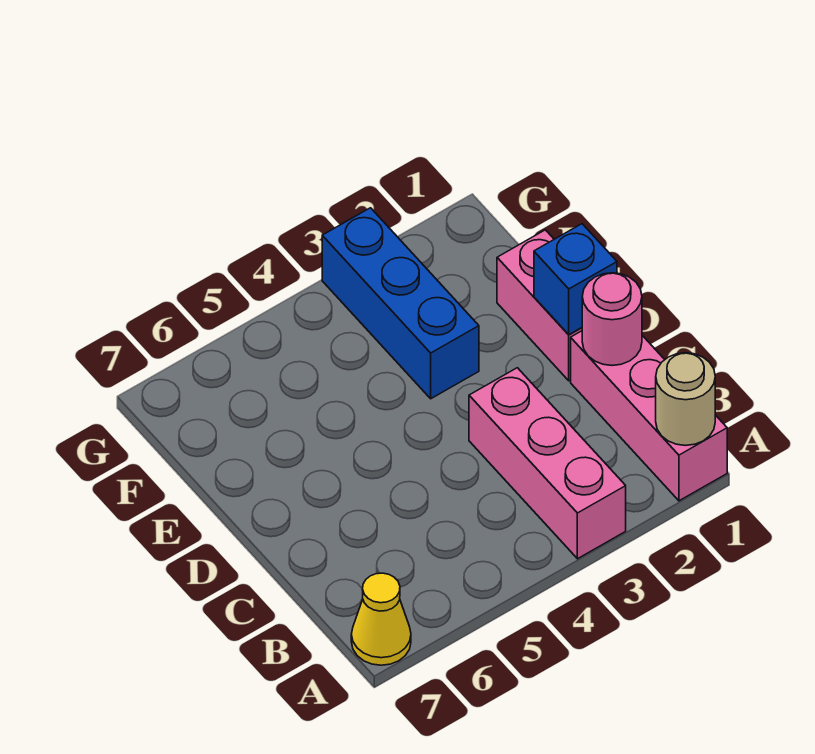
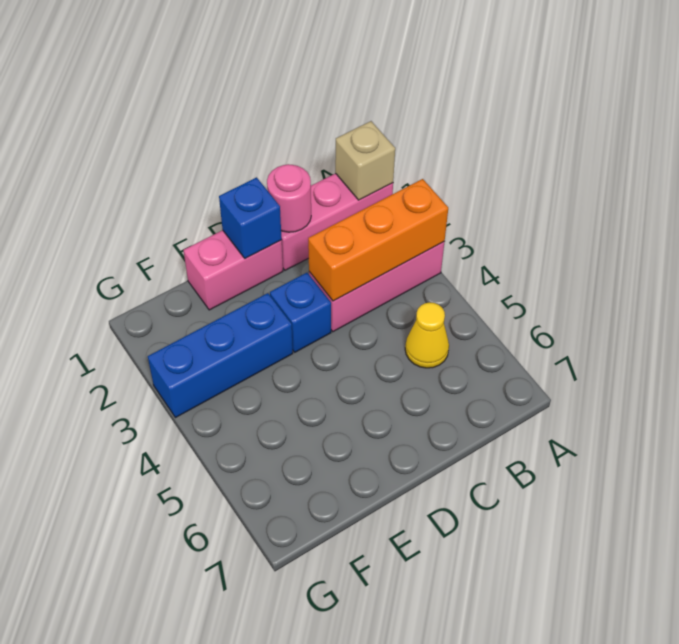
tan 1x1 round brick [656,353,715,445] -> tan 1x1 brick [335,121,395,200]
none -> orange 1x3 brick [308,179,448,301]
yellow 1x1 cone [351,573,411,665] -> yellow 1x1 cone moved to [405,302,449,368]
none -> blue 1x1 brick [270,273,331,352]

